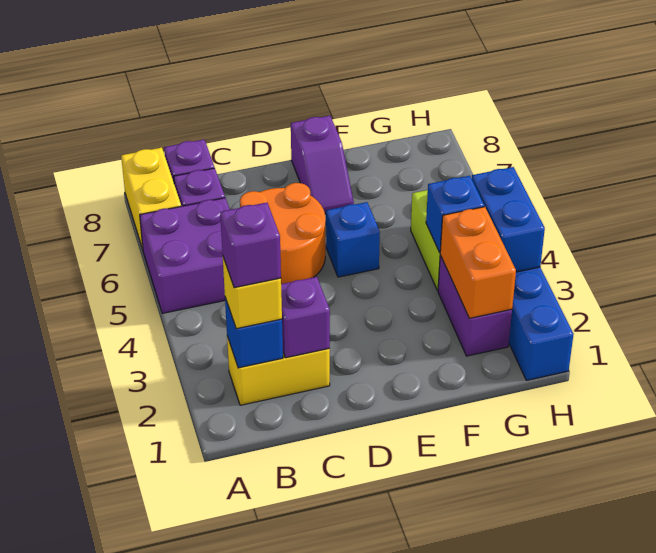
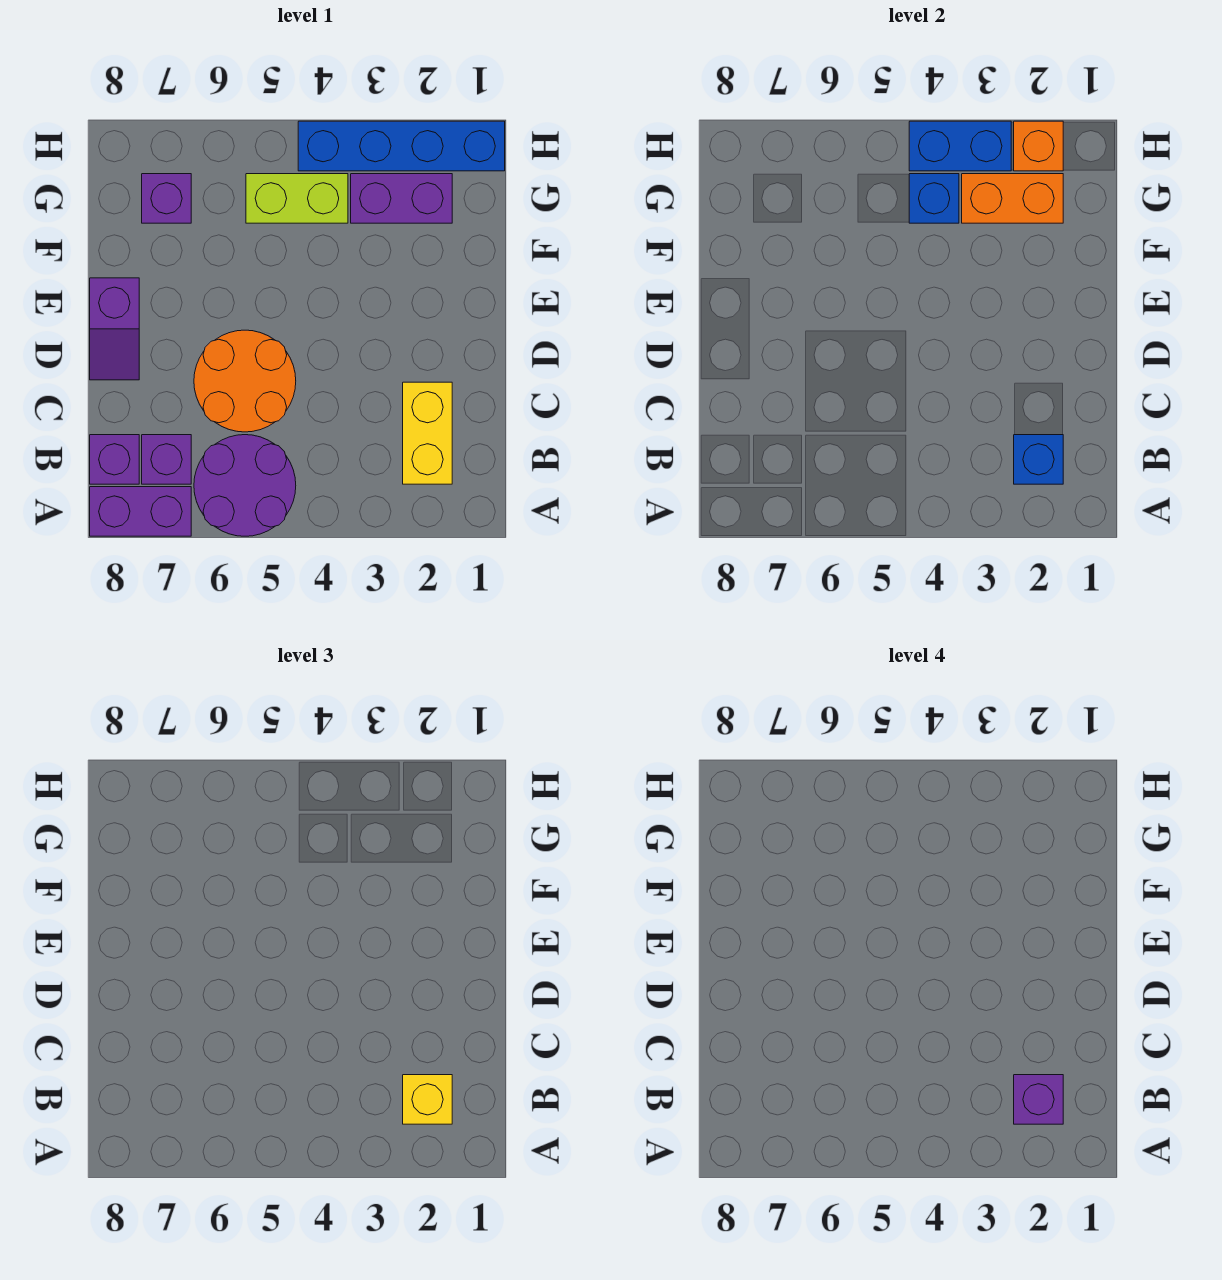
purple 2x2 brick [140,198,230,314] -> purple 2x2 round brick [194,435,296,536]
yellow 1x2 brick [121,148,181,249] -> purple 1x2 brick [90,487,191,536]
purple 1x1 brick [281,277,330,358] -> purple 1x1 brick moved to [142,174,191,223]
blue 1x1 brick [326,202,380,277] -> none
purple 1x2 slope [291,116,354,214] -> purple 1x2 slope turned to [90,278,139,380]
none -> orange 1x1 brick [1014,121,1063,171]

